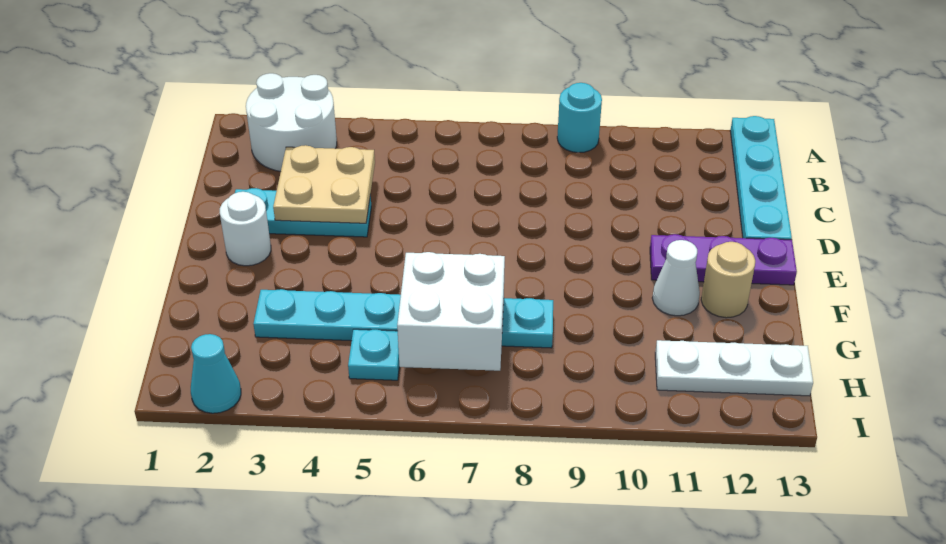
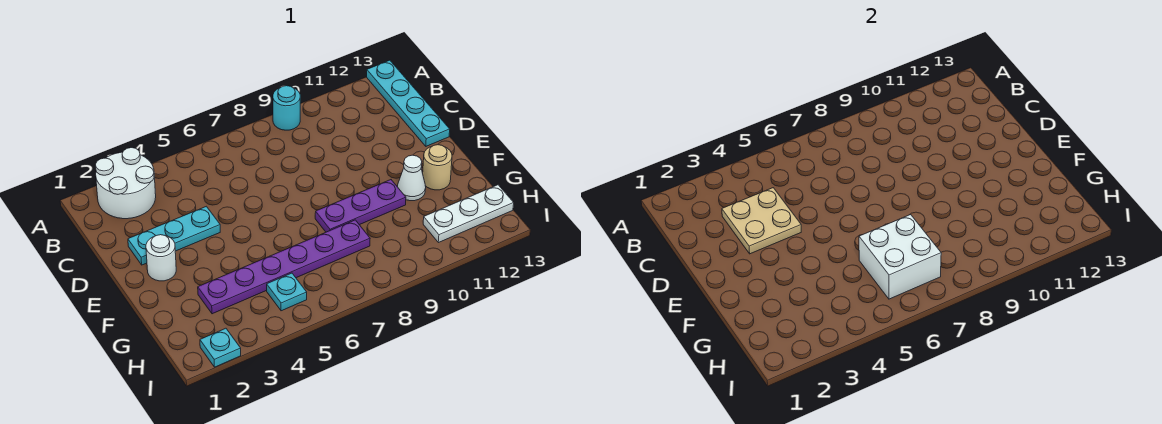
purple 1x3 plate [650,234,797,285] -> purple 1x3 plate moved to [315,180,406,232]
cyan 1x6 plate [253,289,553,348] -> purple 1x6 plate [198,220,370,314]
cyan 1x1 cone [191,334,241,413] -> cyan 1x1 plate [200,328,241,367]

